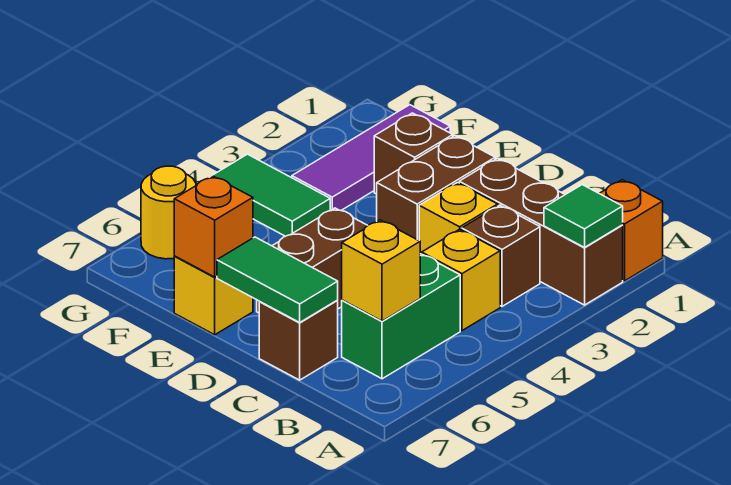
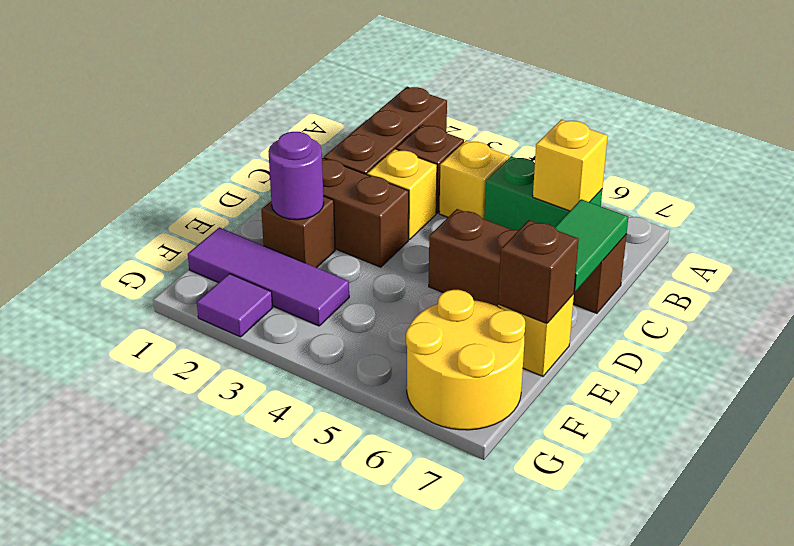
orange 1x1 brick [599,180,663,281] -> none
green 1x1 tile [544,185,623,247] -> none
none -> purple 1x1 round brick [268,132,324,220]
orange 1x1 brick [174,176,253,277] -> brown 1x1 brick [498,220,579,324]
green 1x2 tile [210,154,330,236] -> none
none -> purple 1x1 tile [197,274,272,337]
yellow 1x1 round brick [141,166,196,259] -> yellow 2x2 round brick [406,290,525,430]

